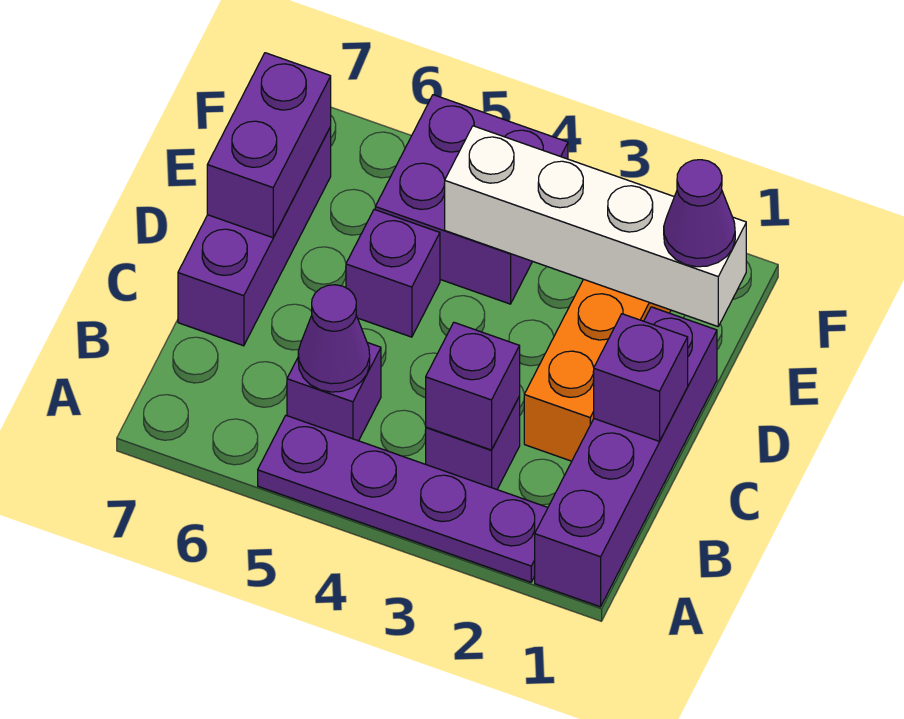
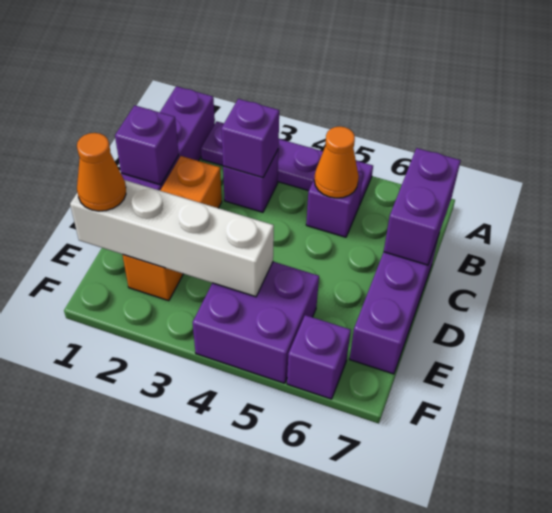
purple 1x1 cone [298,285,370,392] -> orange 1x1 cone [314,127,359,198]
purple 1x1 brick [346,210,440,337] -> purple 1x1 brick moved to [287,315,351,399]
purple 1x2 brick [207,53,331,238] -> purple 1x2 brick moved to [384,148,461,265]
purple 1x1 cone [664,160,735,267] -> orange 1x1 cone [77,133,126,211]

